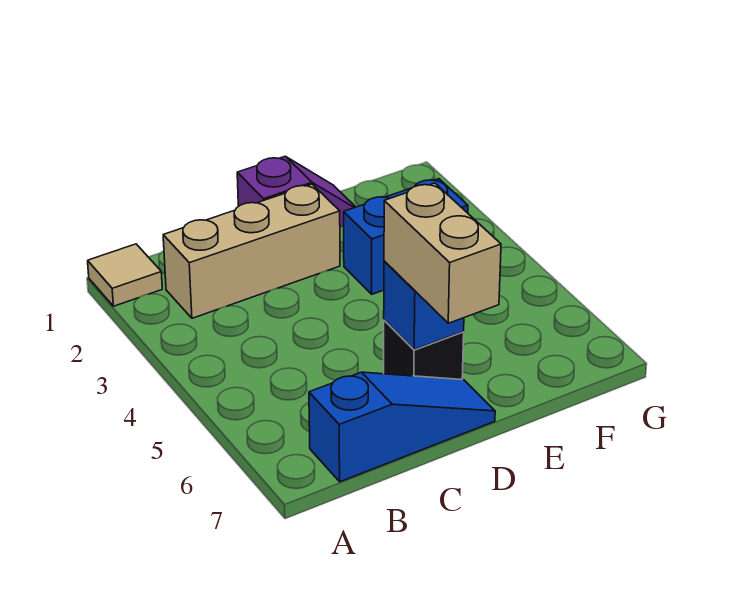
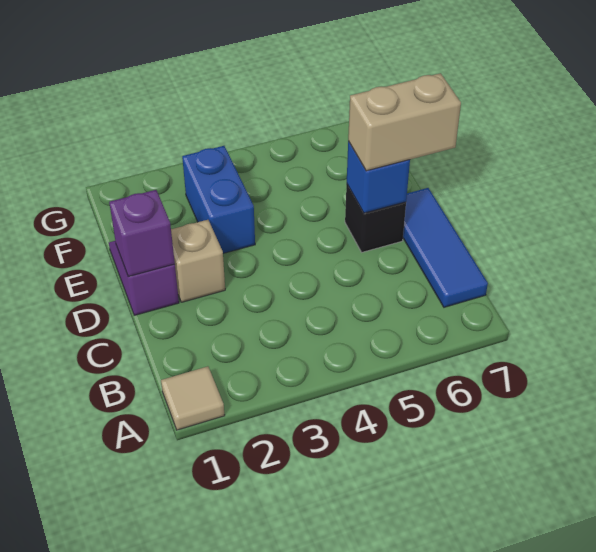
tan 1x3 brick [163,184,340,318] -> tan 1x1 brick [171,220,225,302]
blue 1x3 slope [309,372,495,482] -> blue 1x3 tile [403,188,488,307]
none -> purple 1x1 brick [109,190,175,276]

